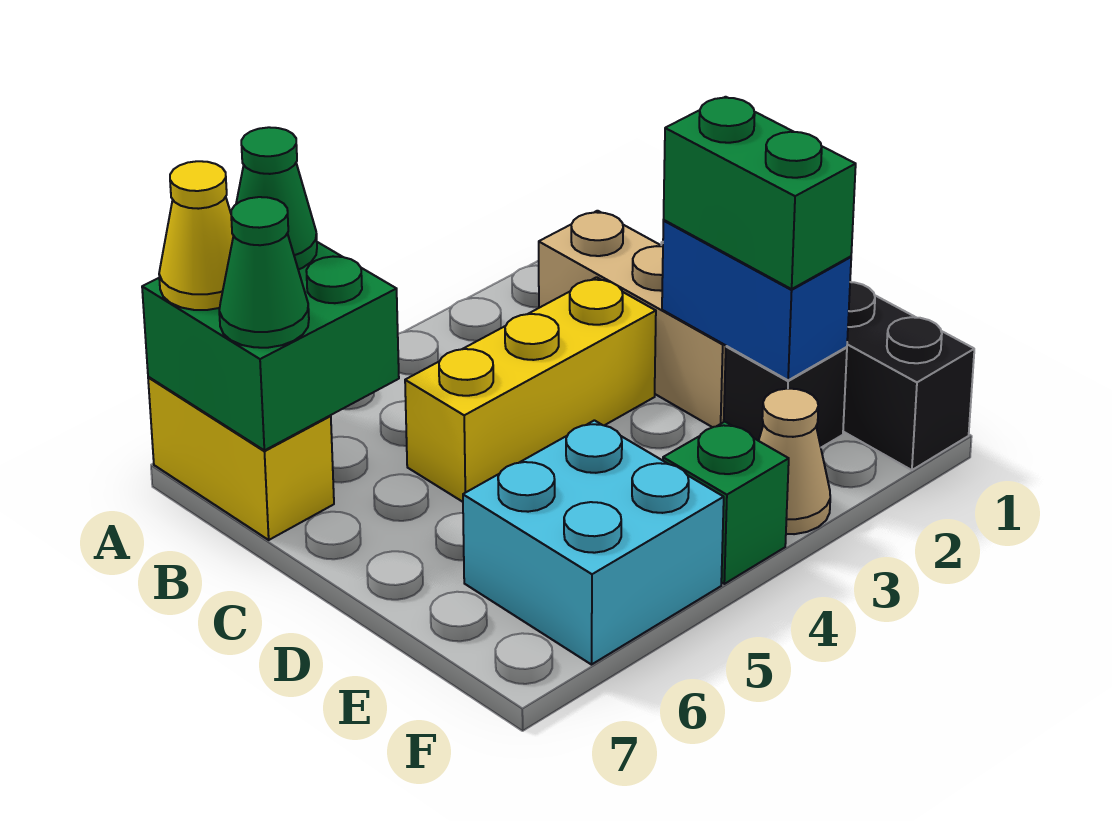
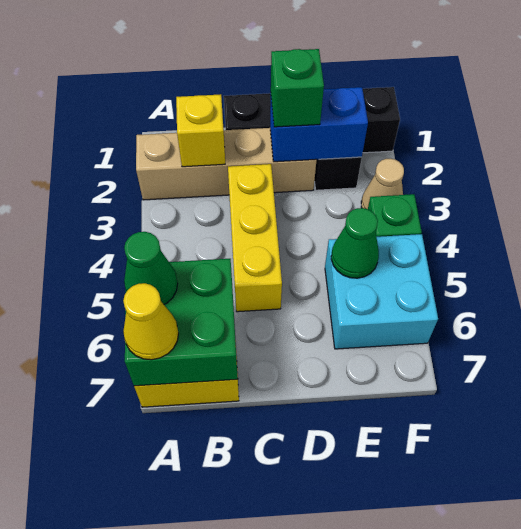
tan 1x3 brick [539,211,726,427] -> tan 1x4 brick [136,128,316,200]
none -> yellow 1x1 brick [176,94,225,167]
green 1x1 cone [219,197,309,348] -> green 1x1 cone moved to [331,208,379,278]
green 1x2 brick [664,97,856,289] -> green 1x1 brick [271,49,324,127]

